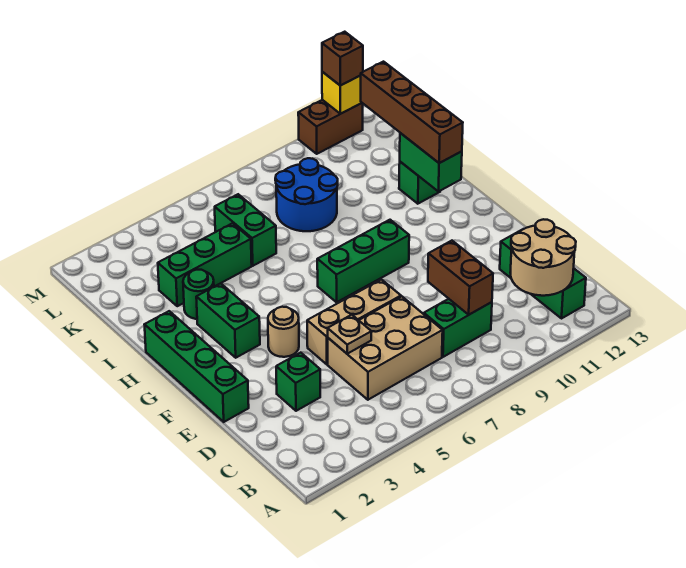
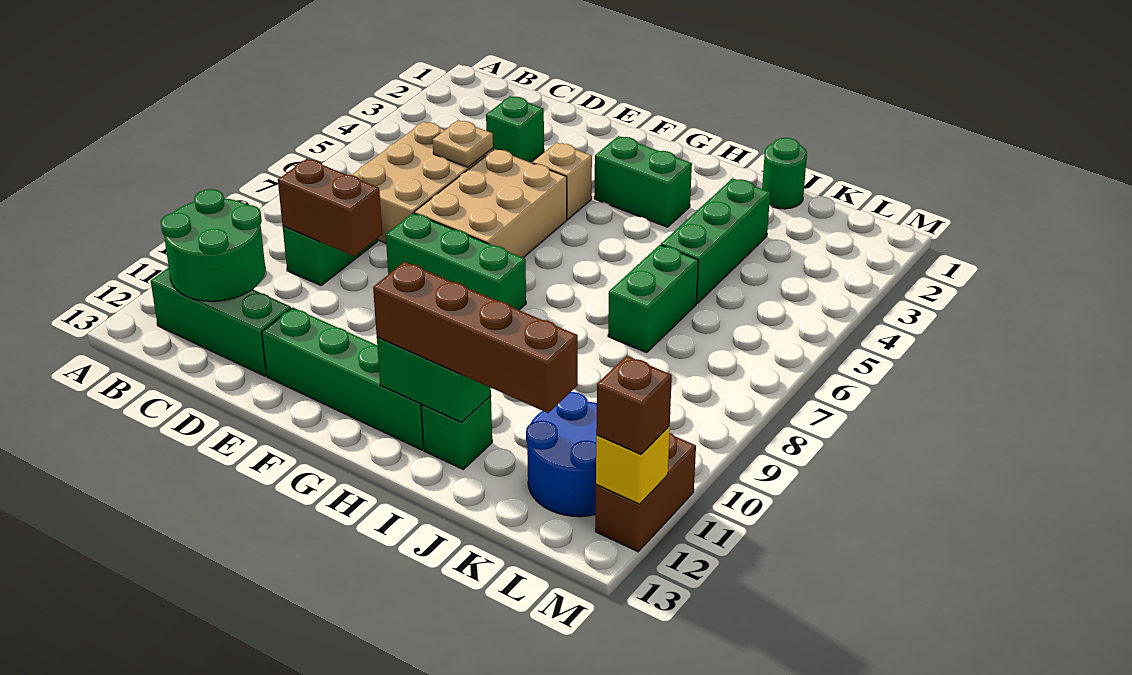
tan 2x2 round brick [510,219,576,296] -> green 2x2 round brick [161,189,265,301]
green 1x4 brick [144,311,249,422] -> green 1x4 brick moved to [262,307,424,450]
tan 1x3 brick [307,279,401,364] -> tan 2x3 brick [414,149,567,258]
tan 1x1 round brick [268,307,299,357] -> tan 1x1 brick [533,143,592,219]
green 1x3 brick [317,220,409,302] -> green 1x3 brick turned to [386,213,526,310]
green 1x1 round brick [183,270,214,319] -> green 1x1 round brick moved to [762,138,807,209]
green 1x2 brick [215,194,276,266] -> green 1x2 brick turned to [608,245,698,353]
blue 2x2 round brick [275,158,338,231] -> blue 2x2 round brick moved to [526,392,597,517]

